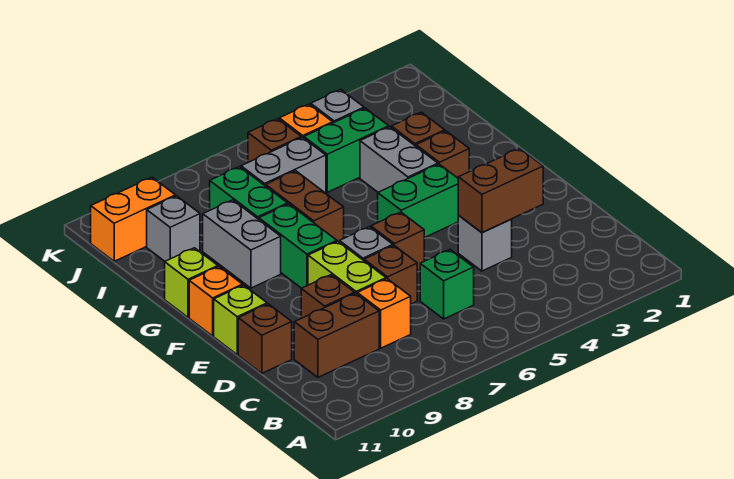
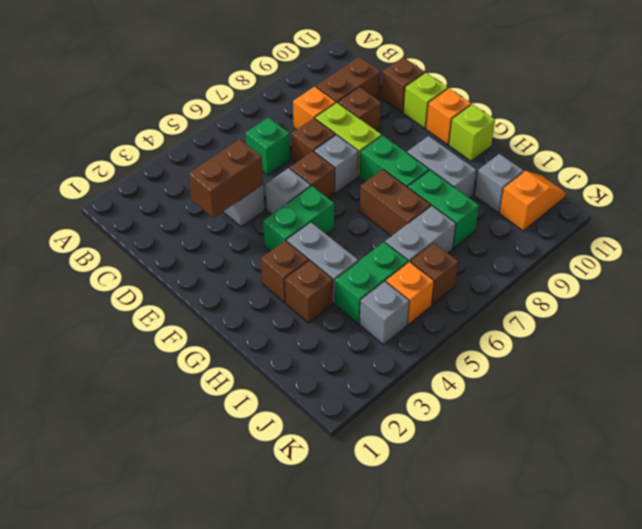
none -> grey 1x1 brick [265,168,311,214]
orange 1x2 brick [91,177,176,261] -> orange 1x2 slope [499,171,566,231]

